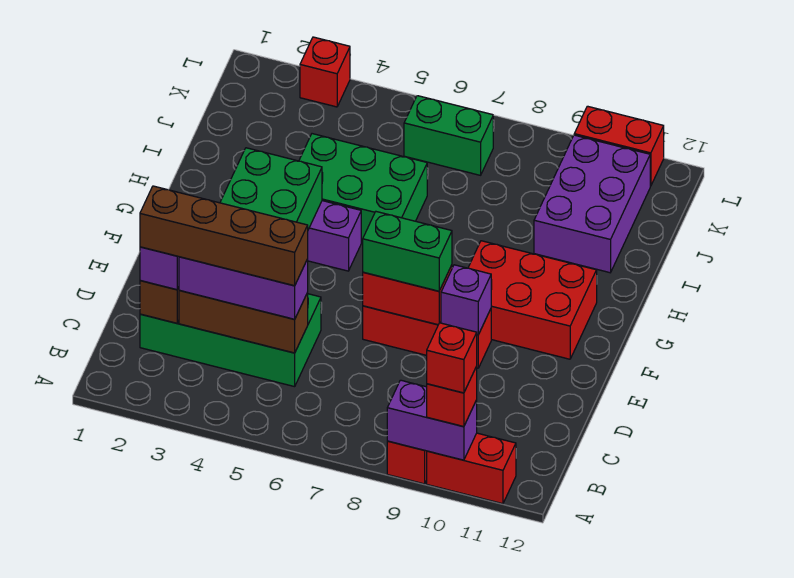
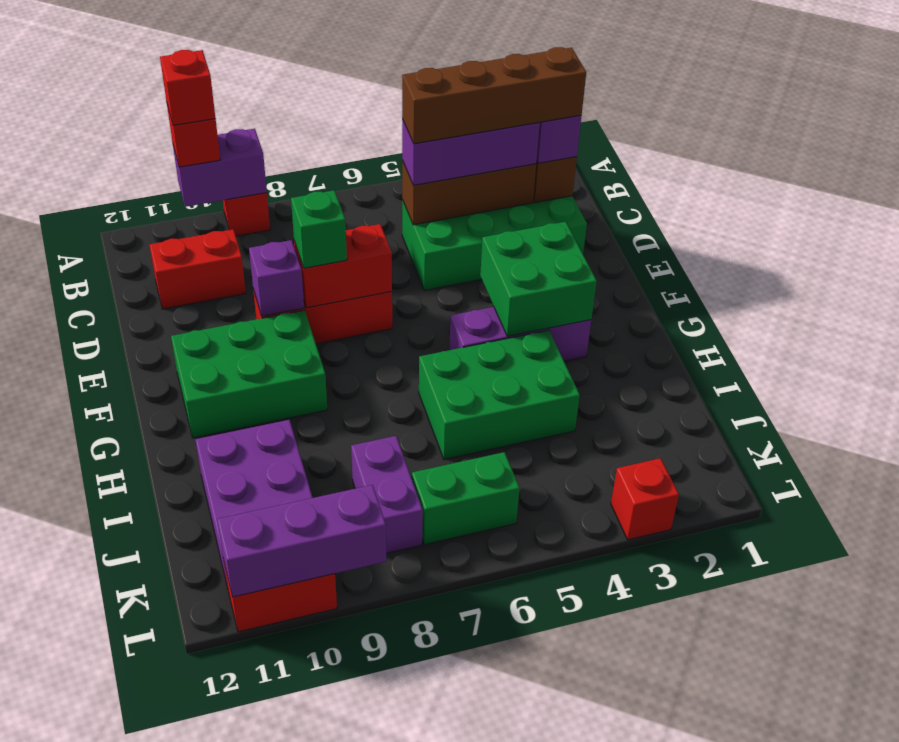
red 1x2 brick [427,433,516,504] -> red 1x2 brick moved to [150,229,246,309]
green 1x2 brick [363,212,452,291] -> green 1x1 brick [291,190,347,268]
red 2x3 brick [468,241,597,359] -> green 2x3 brick [171,310,327,438]
none -> purple 1x2 brick [351,436,423,553]
none -> purple 1x3 brick [217,485,386,597]

